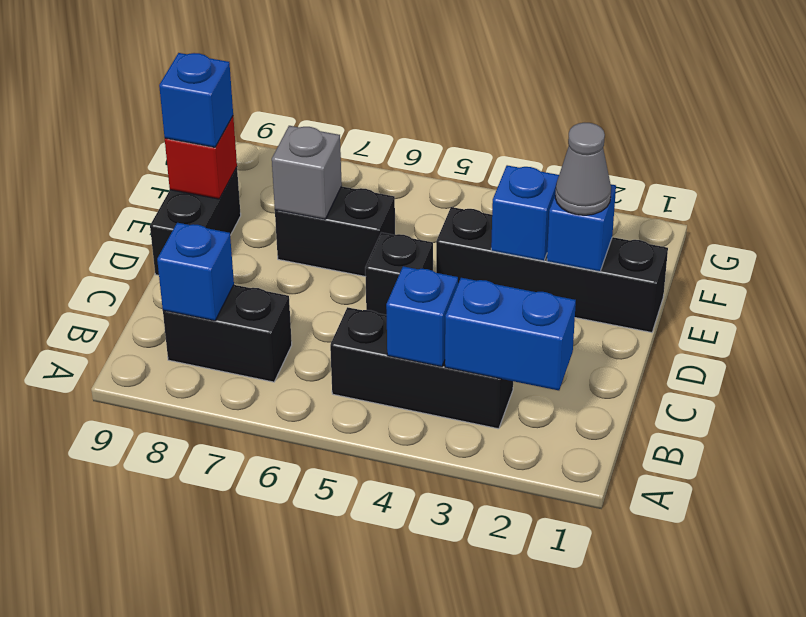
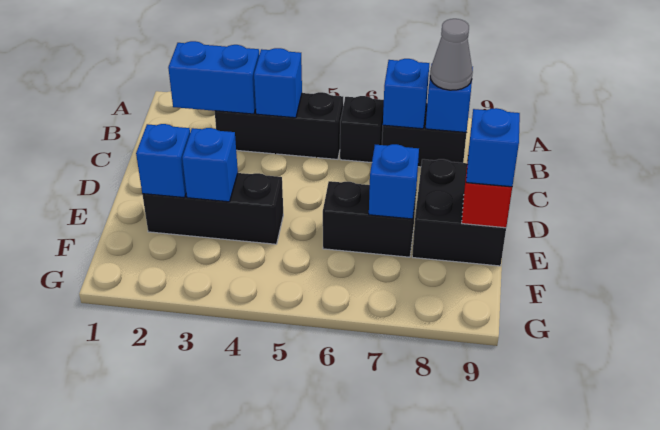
none -> blue 1x1 brick [383,59,429,129]
black 1x1 brick [365,232,433,315] -> black 1x1 brick moved to [340,96,384,163]
black 1x2 brick [150,168,241,275] -> black 2x2 brick [412,159,506,266]
black 1x4 brick [436,207,668,333] -> black 1x3 brick [142,173,283,244]
grey 1x1 cone [555,123,611,215] -> grey 1x1 cone moved to [430,19,473,90]
grey 1x1 brick [272,126,342,219] -> blue 1x1 brick [369,144,419,219]

